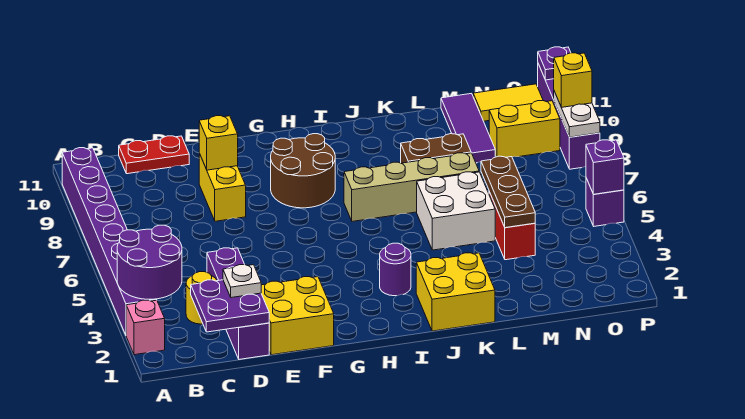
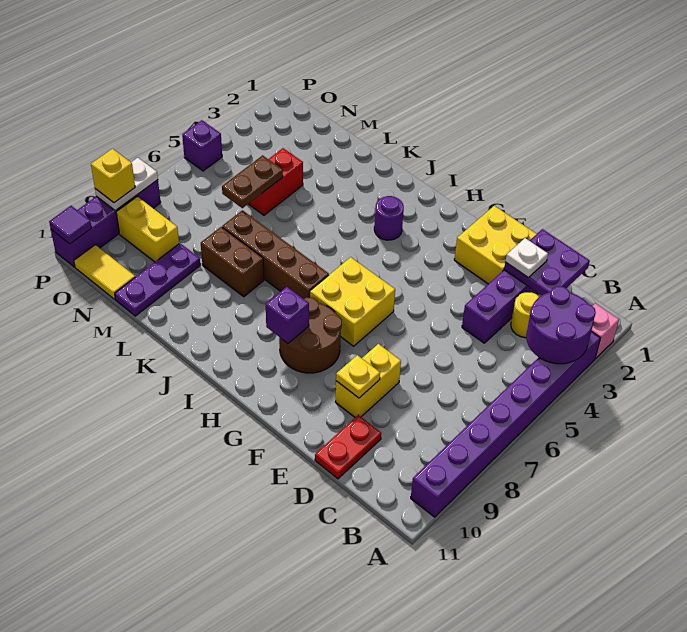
red 1x2 plate [119,136,189,174] -> red 1x2 plate turned to [315,415,381,479]
yellow 1x1 brick [199,116,238,170] -> yellow 1x1 plate [336,355,380,398]
tan 1x4 brick [344,153,479,221] -> brown 1x4 brick [222,210,329,299]
yellow 2x2 brick [416,253,495,331] -> yellow 2x2 brick moved to [310,257,395,346]
white 2x2 brick [417,172,495,250] -> none
brown 1x3 plate [481,156,535,228] -> brown 1x2 plate [222,155,283,208]
purple 1x3 tile [441,94,495,163] -> purple 1x3 plate [115,243,200,316]
purple 1x1 brick [586,140,624,194] -> purple 1x1 brick moved to [266,287,309,343]
purple 1x1 plate [538,47,571,80] -> purple 1x1 tile [49,206,92,244]

